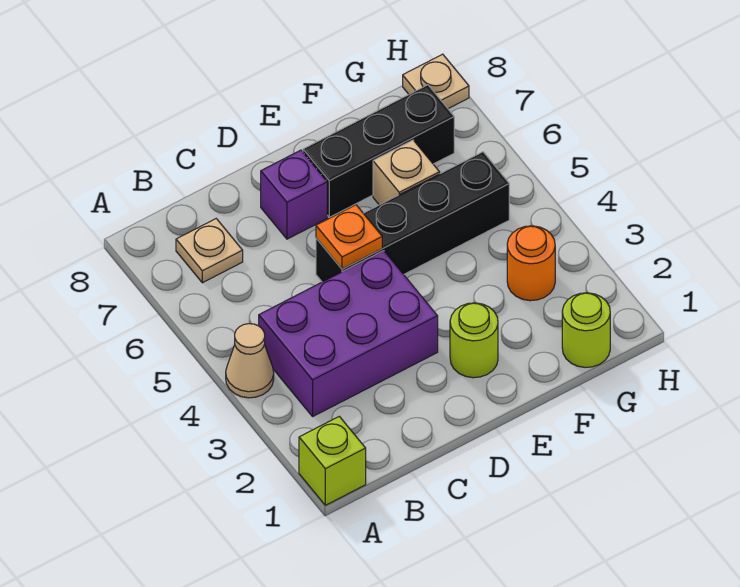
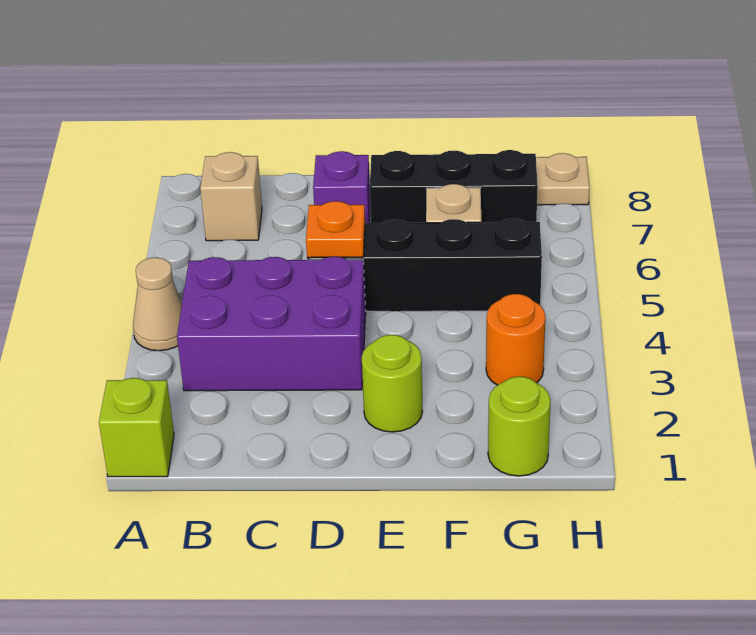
tan 1x1 plate [176,219,243,283] -> tan 1x1 brick [200,152,262,241]

